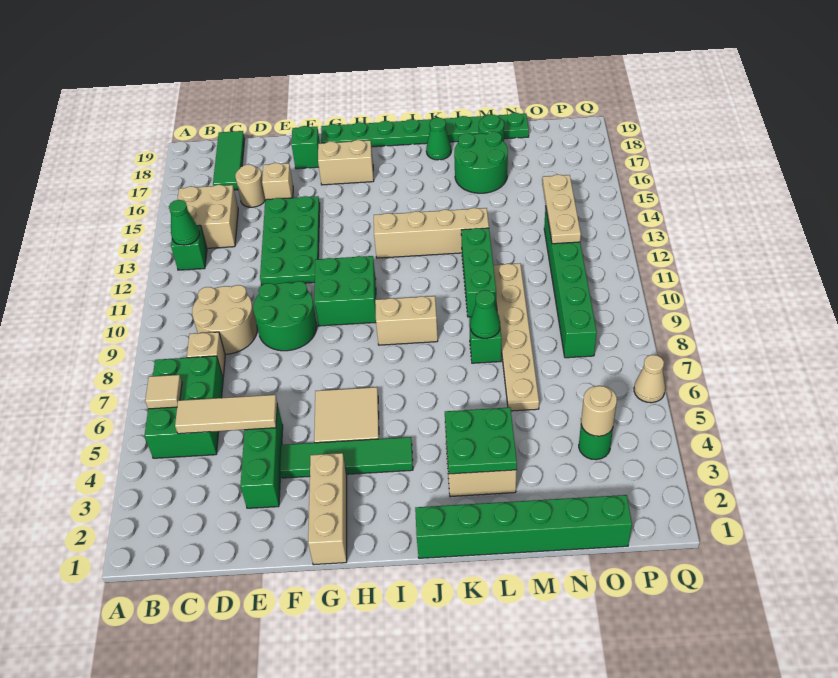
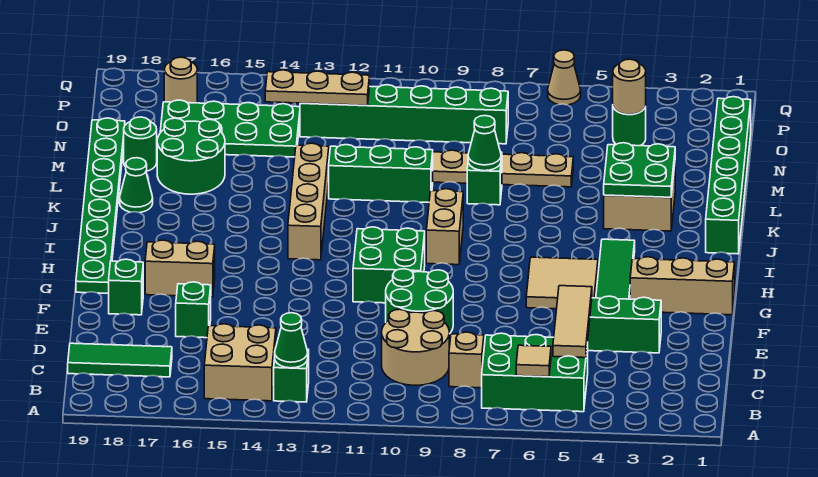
tan 1x1 round brick [235,164,265,207] -> tan 1x1 round brick moved to [164,57,197,103]
green 2x4 plate [260,196,320,285] -> green 2x4 plate moved to [160,100,300,157]
tan 1x1 brick [262,163,293,200] -> green 1x1 brick [176,282,211,338]
tan 1x2 brick [318,140,374,185] -> tan 1x2 brick turned to [145,240,215,297]

